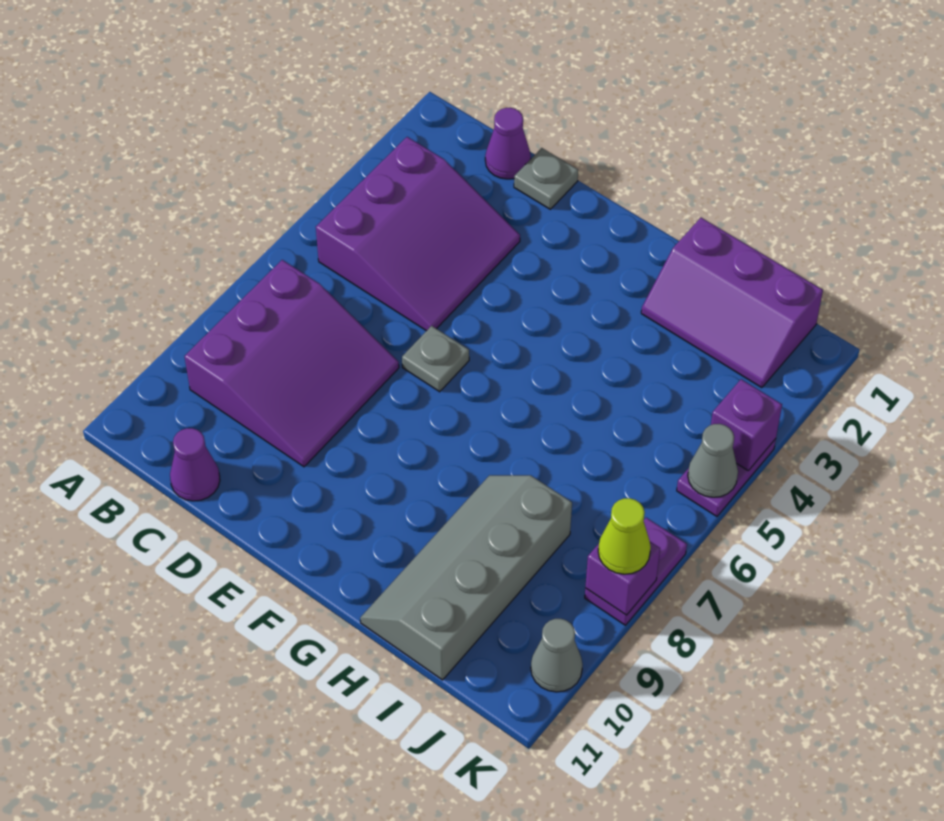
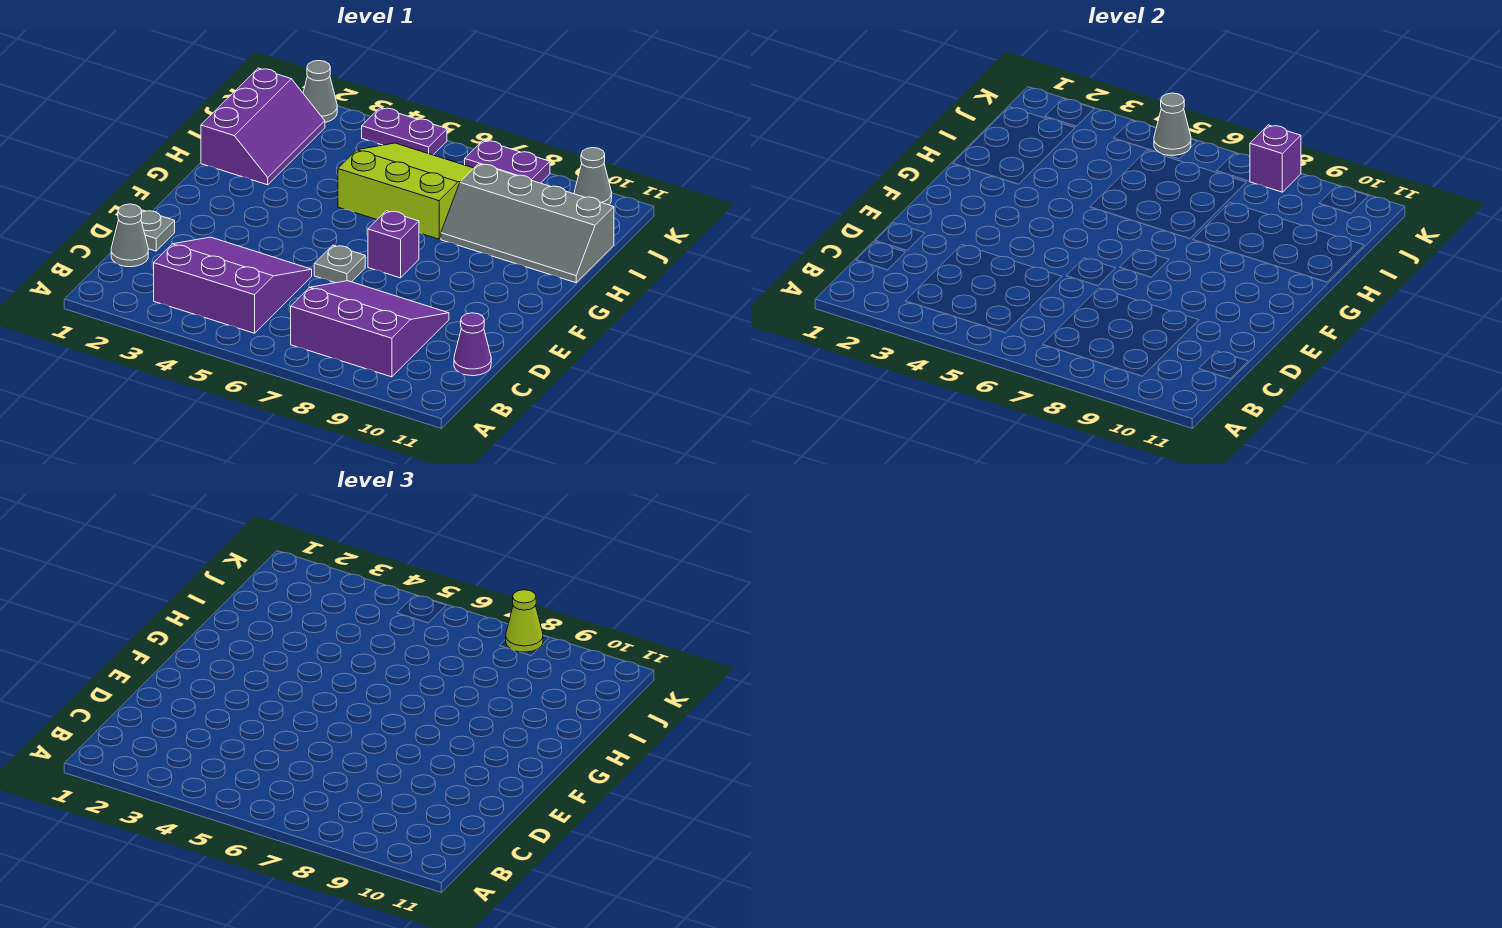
purple 1x1 cone [485,108,531,179] -> grey 1x1 cone [111,204,148,267]
none -> lime 3x3 slope [338,143,474,239]
none -> grey 1x1 cone [303,61,337,122]
purple 1x1 brick [711,379,782,471] -> purple 1x1 brick moved to [368,211,419,278]

